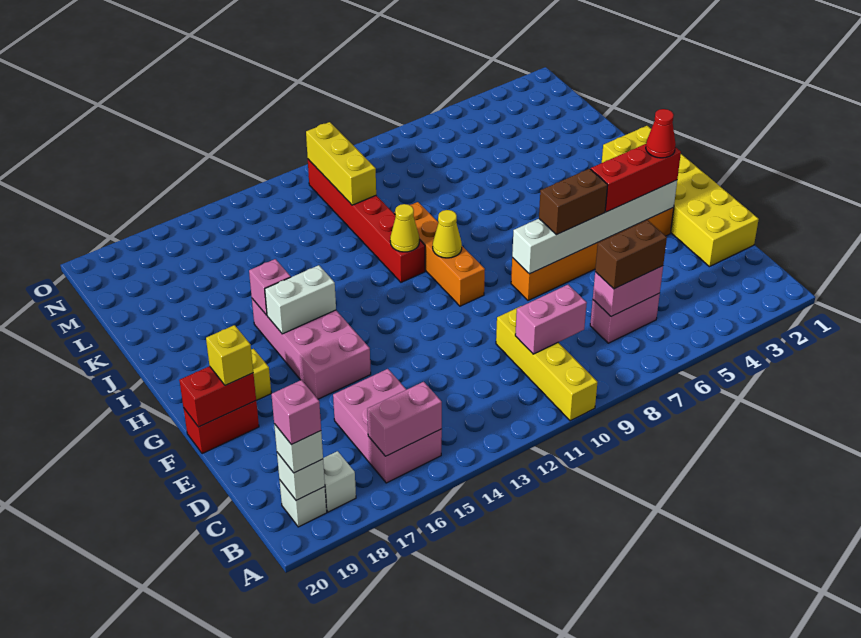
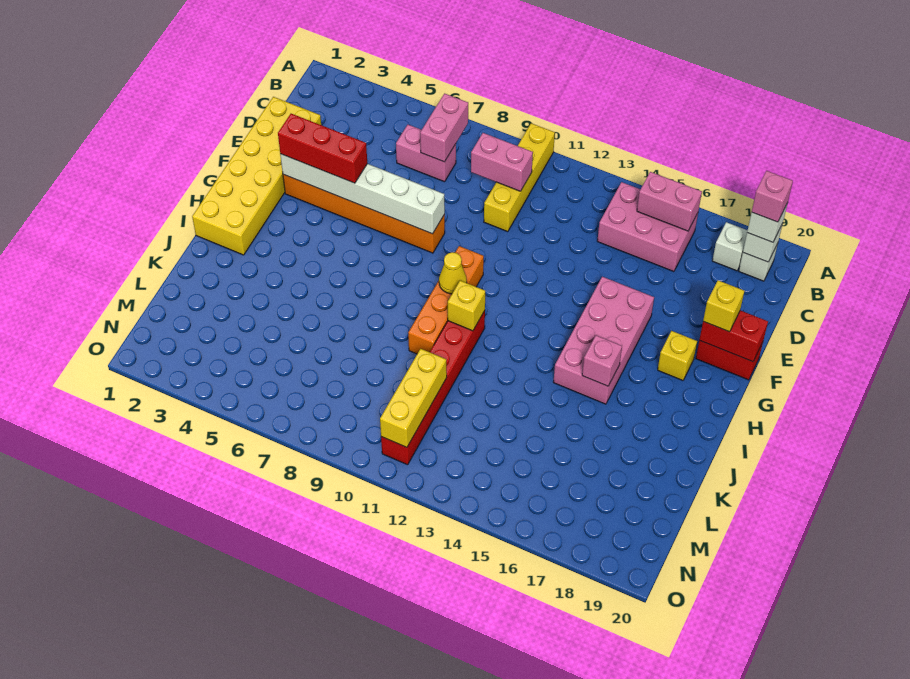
pink 2x3 brick [333,369,442,483] -> pink 2x3 brick turned to [597,182,698,272]
pink 1x2 brick [593,266,663,317] -> pink 1x2 brick turned to [420,94,468,162]
brown 1x2 brick [595,220,667,289] -> none
red 1x1 cone [646,109,676,158] -> none
brown 1x2 brick [539,169,608,235] -> none
white 1x2 brick [265,265,336,334] -> none
yellow 1x1 cone [390,204,419,252] -> yellow 1x1 brick [448,281,485,331]

